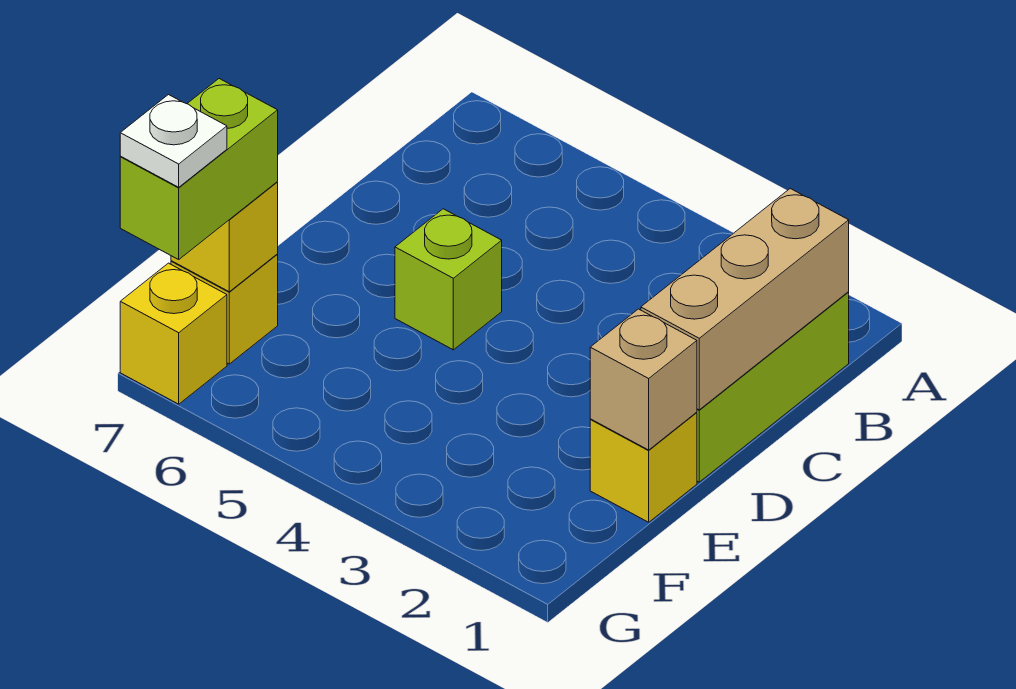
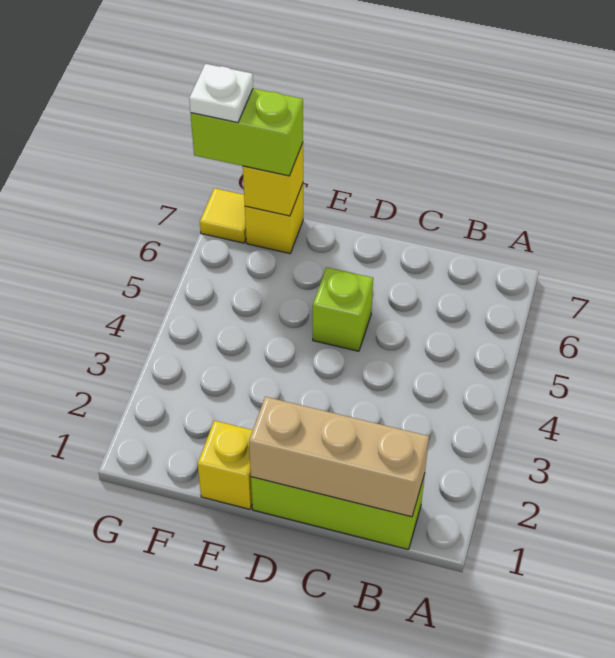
tan 1x1 brick [590,309,697,450] -> none
yellow 1x1 brick [120,263,227,404] -> yellow 1x1 tile [200,188,246,243]

